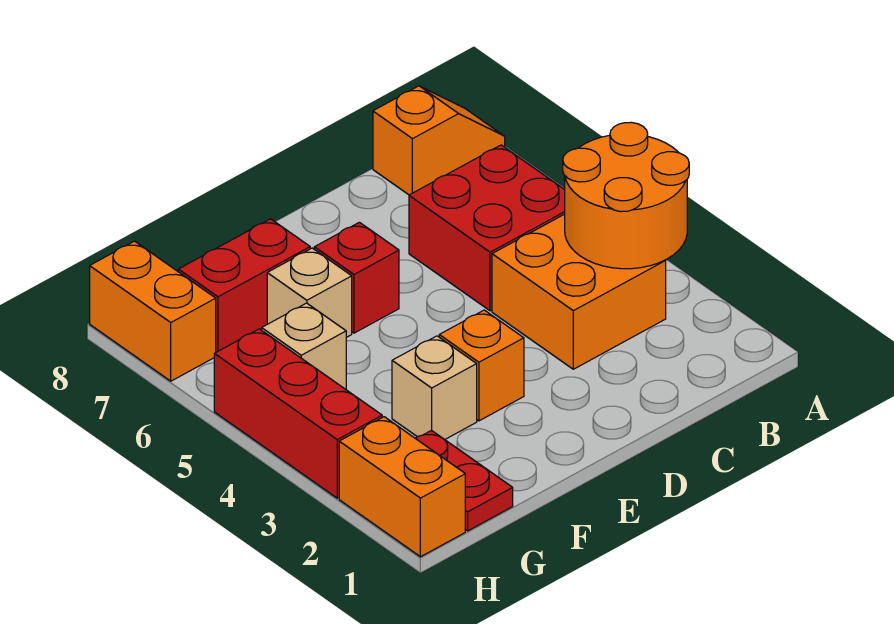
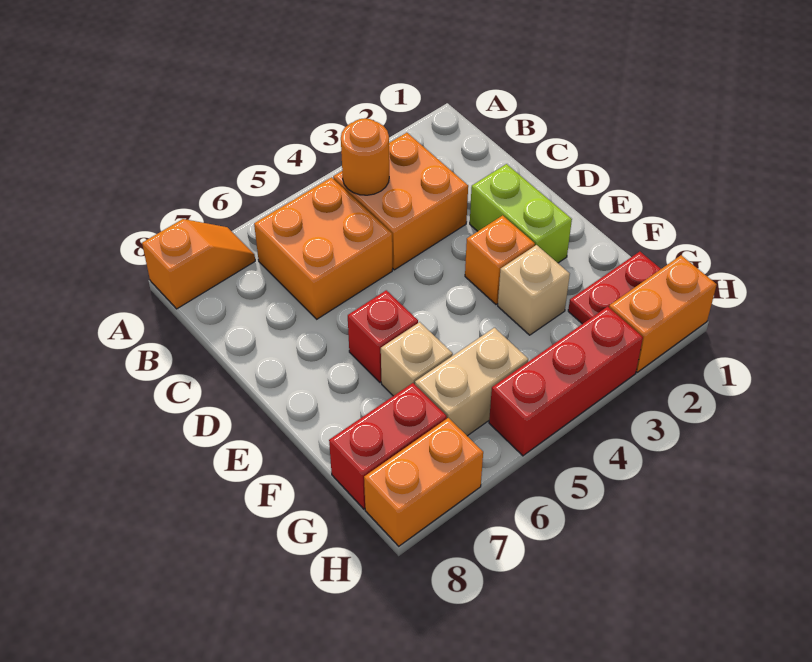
orange 2x2 round brick [563,122,689,269] -> orange 1x1 round brick [341,118,389,195]
orange 1x2 slope [373,86,505,195] -> orange 1x2 slope turned to [142,219,255,309]
red 2x2 brick [409,145,565,311] -> orange 2x2 brick [254,177,392,319]
none -> lime 1x2 brick [470,164,572,263]
red 1x2 brick [178,219,310,352] -> red 1x2 brick turned to [329,383,447,509]
tan 1x1 brick [262,303,346,389] -> tan 1x2 brick [415,328,528,436]

